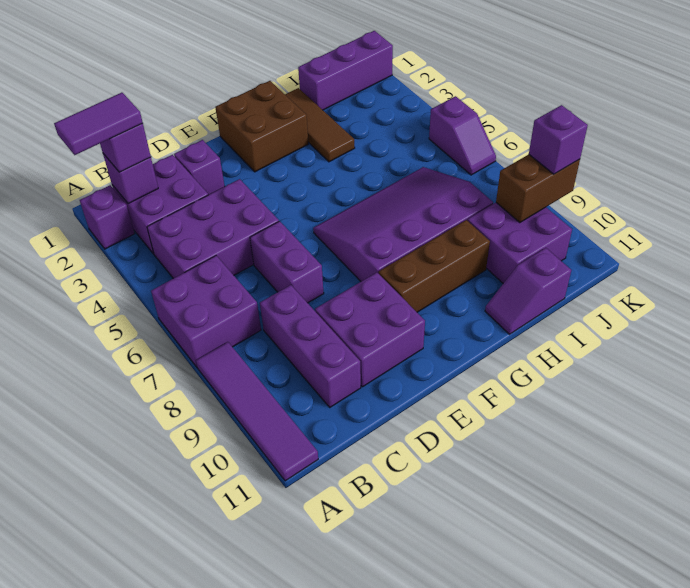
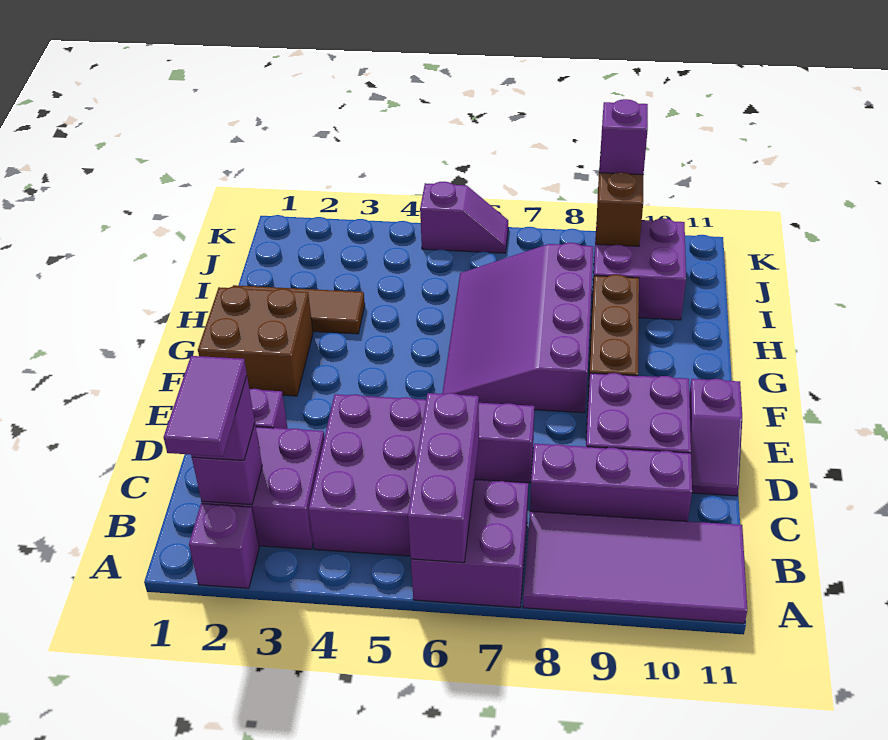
purple 1x4 tile [196,342,318,481] -> purple 2x4 tile [523,511,747,623]
purple 1x2 slope [485,248,571,334] -> purple 1x2 slope moved to [689,379,742,496]
purple 1x3 brick [298,31,393,110] -> purple 1x3 brick moved to [408,393,479,563]

